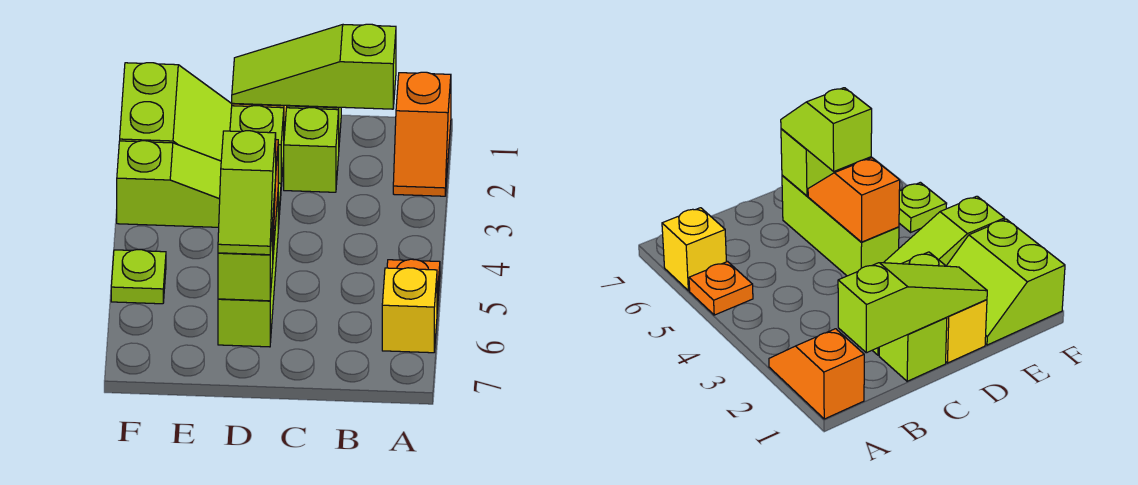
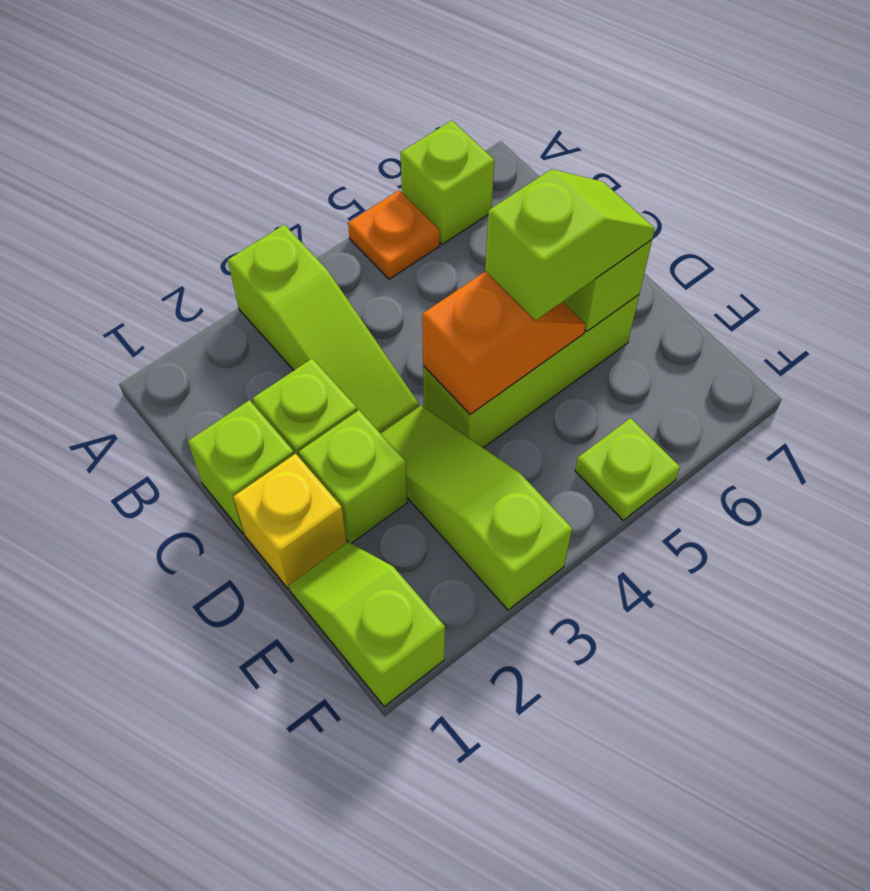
orange 1x2 slope [393,72,451,196] -> none
yellow 1x1 brick [382,268,437,353] -> lime 1x1 brick [401,120,494,244]
lime 1x3 slope [232,24,396,109] -> lime 1x3 slope moved to [228,225,419,434]
lime 2x2 slope [120,63,232,161] -> lime 1x2 slope [289,542,445,707]

